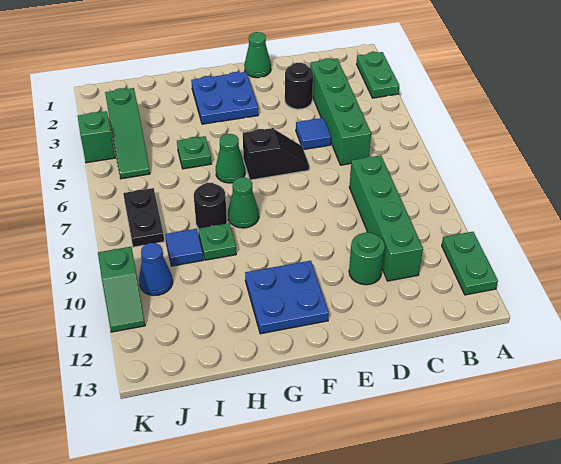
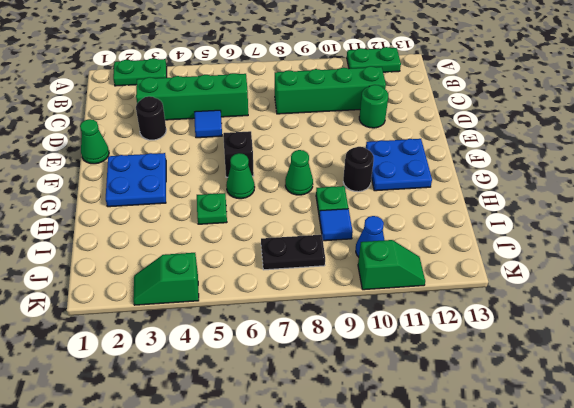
black 1x1 round brick [194,183,227,228] -> black 1x1 round brick moved to [343,147,374,192]
green 1x3 slope [105,88,150,179] -> none

